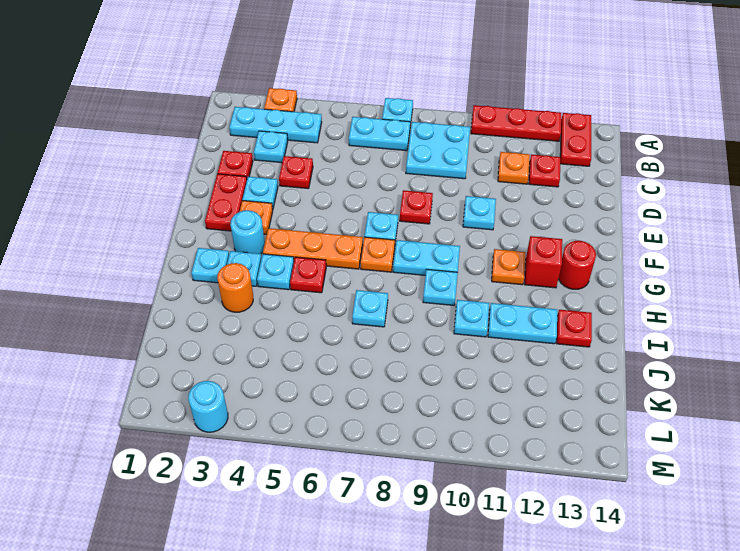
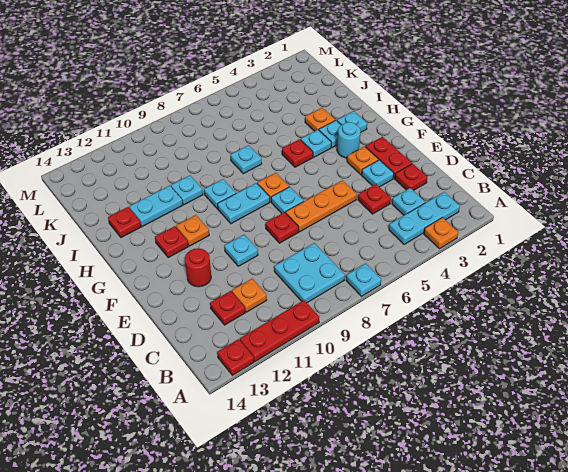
red 1x2 plate [560,113,591,166] -> red 1x1 plate [217,339,254,375]
cyan 1x2 plate [349,117,410,151] -> none
orange 1x3 plate [263,228,363,269] -> orange 1x3 plate moved to [286,180,357,232]
red 1x1 brick [525,236,562,288] -> red 1x1 plate [155,226,188,258]
red 1x1 round brick [559,241,596,289] -> red 1x1 round brick moved to [185,248,211,287]
orange 1x1 round brick [217,263,253,312] -> orange 1x1 plate [305,108,335,131]
cyan 1x1 round brick [188,381,228,432] -> none

